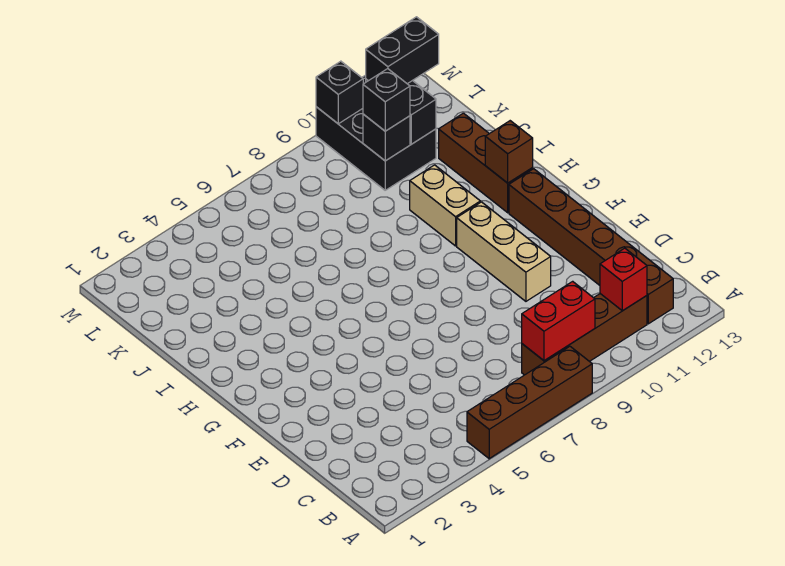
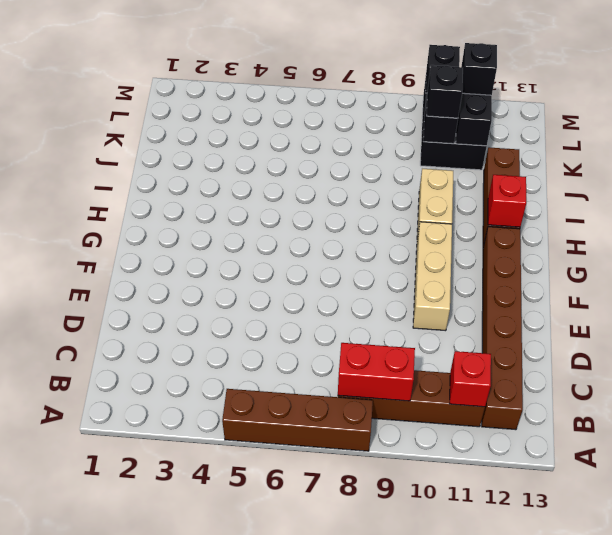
brown 1x1 brick [485,121,533,183] -> red 1x1 brick [488,175,526,227]
black 1x2 brick [366,17,439,84] -> black 1x1 brick [461,43,497,95]

